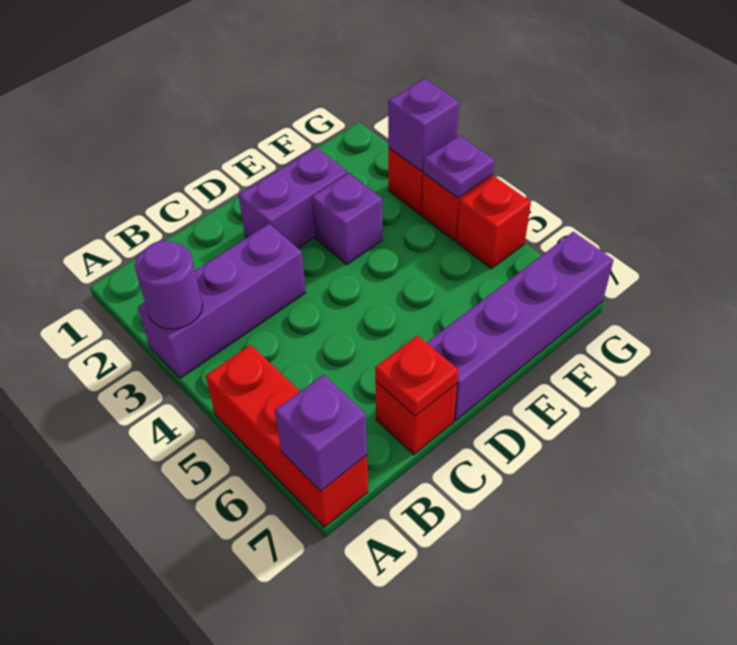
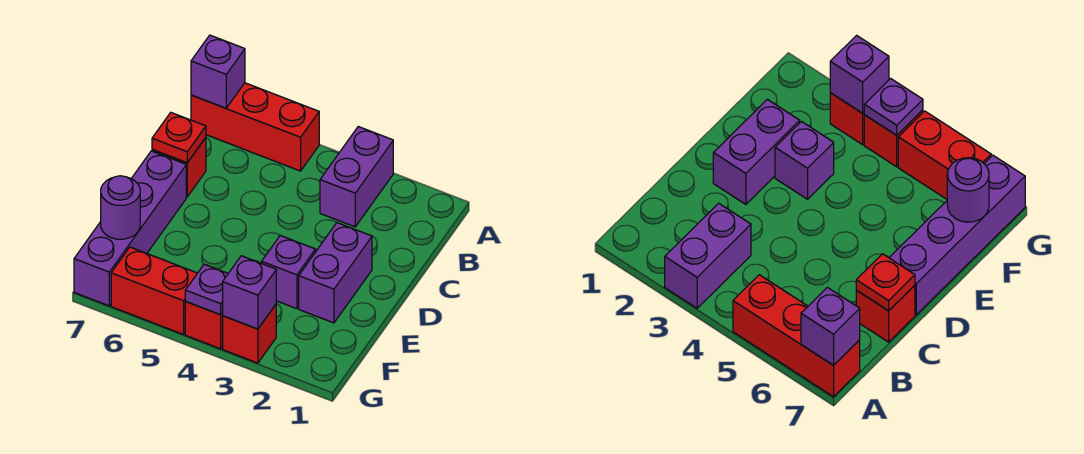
purple 1x3 brick [138,224,306,378] -> purple 1x2 brick [320,127,393,227]
purple 1x1 round brick [135,241,203,329] -> purple 1x1 round brick moved to [101,176,140,239]
red 1x1 brick [457,176,531,269] -> red 1x2 brick [111,247,197,334]

